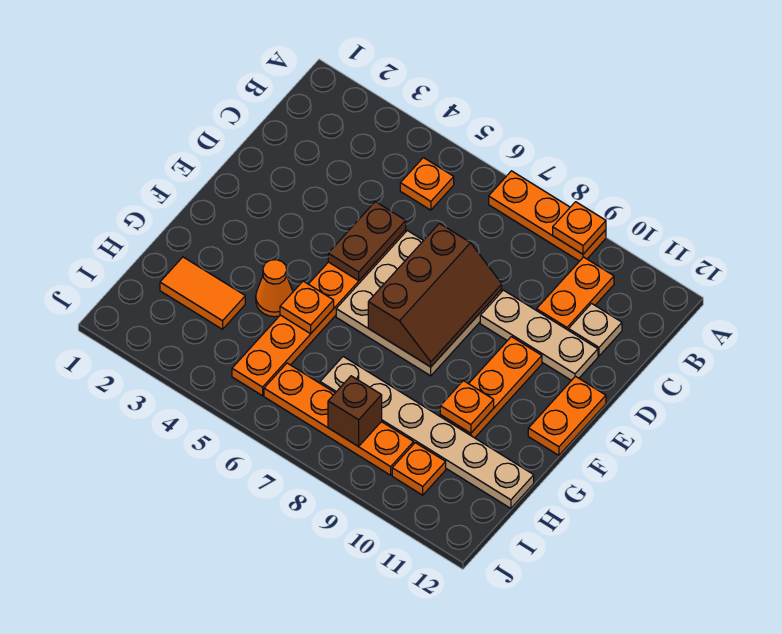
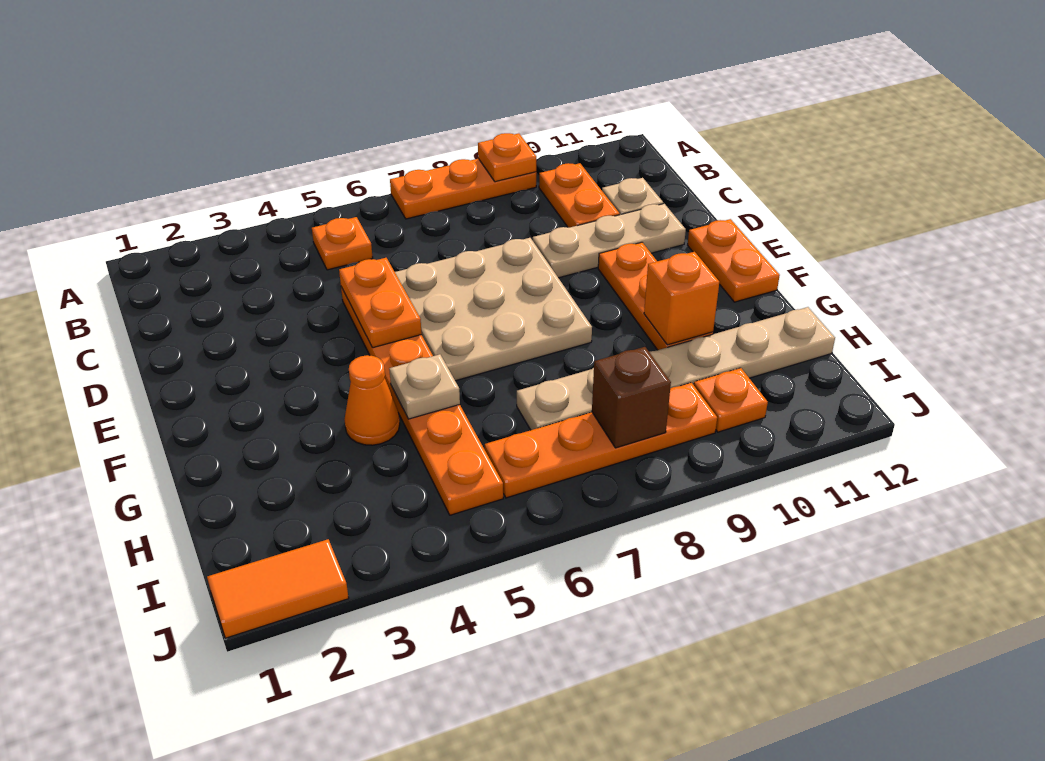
brown 1x2 plate [328,202,406,281] -> orange 1x2 plate [339,258,422,348]
brown 2x3 slope [368,223,502,367] -> none
orange 1x1 plate [280,281,334,334] -> tan 1x1 plate [389,354,460,419]
orange 1x1 plate [440,381,494,433] -> orange 1x1 brick [644,252,719,345]
orange 1x2 tile [160,257,245,329] -> orange 1x2 tile moved to [207,539,349,638]

